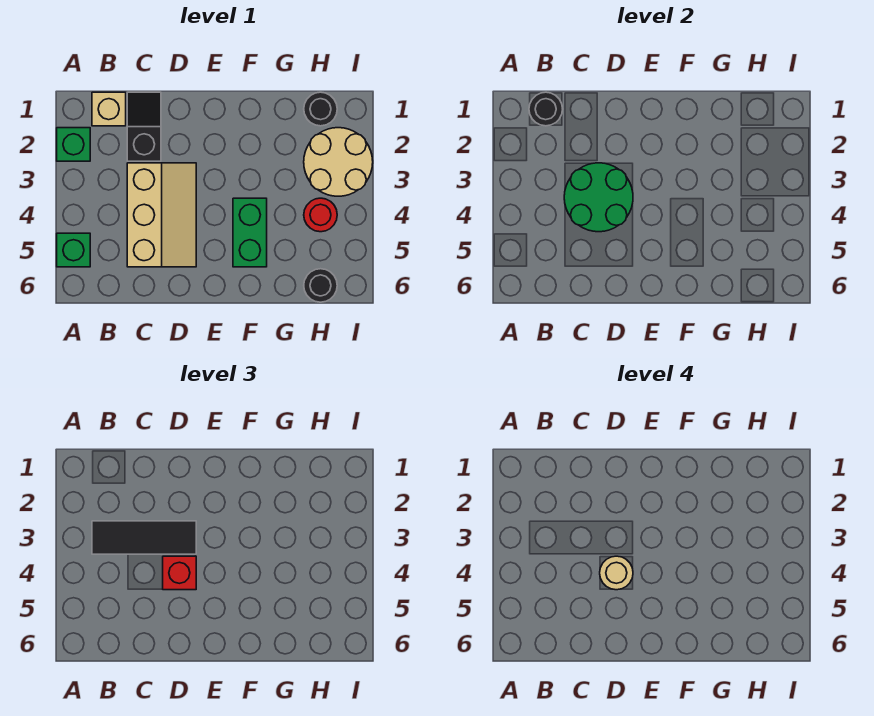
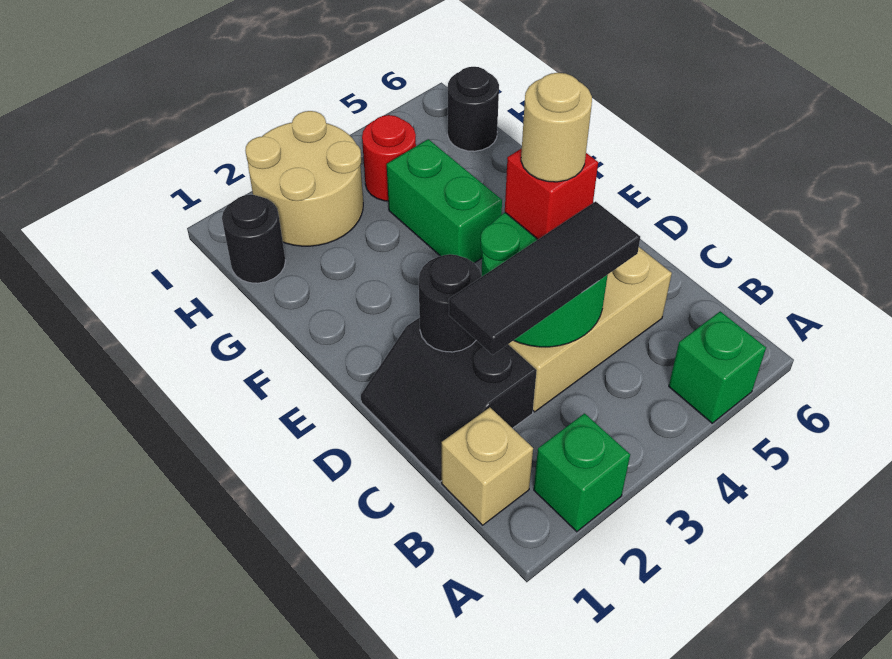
black 1x1 round brick [529,92,563,126] -> black 1x1 round brick moved to [419,254,482,352]
black 1x3 tile [92,521,196,554] -> black 1x3 tile turned to [449,201,640,355]
black 1x2 slope [127,92,161,161] -> black 2x2 slope [361,318,537,482]
green 1x2 brick [233,198,267,267] -> green 1x2 brick turned to [387,139,502,263]

